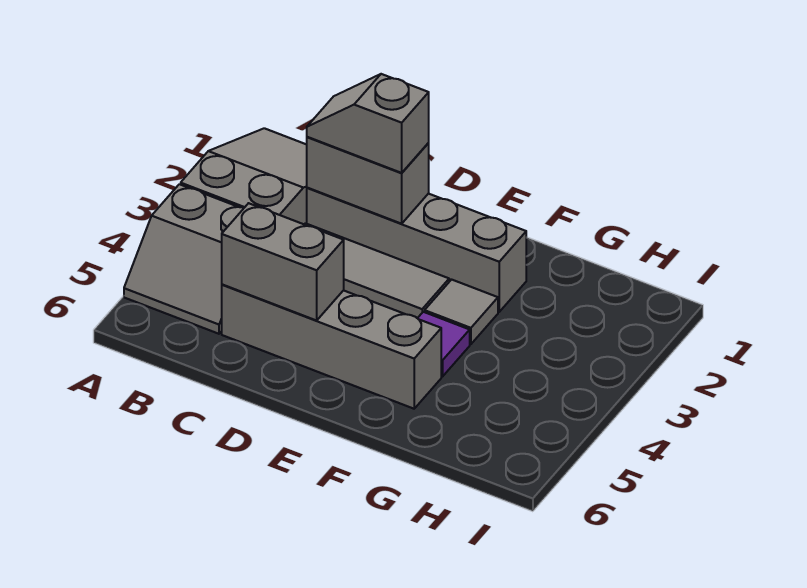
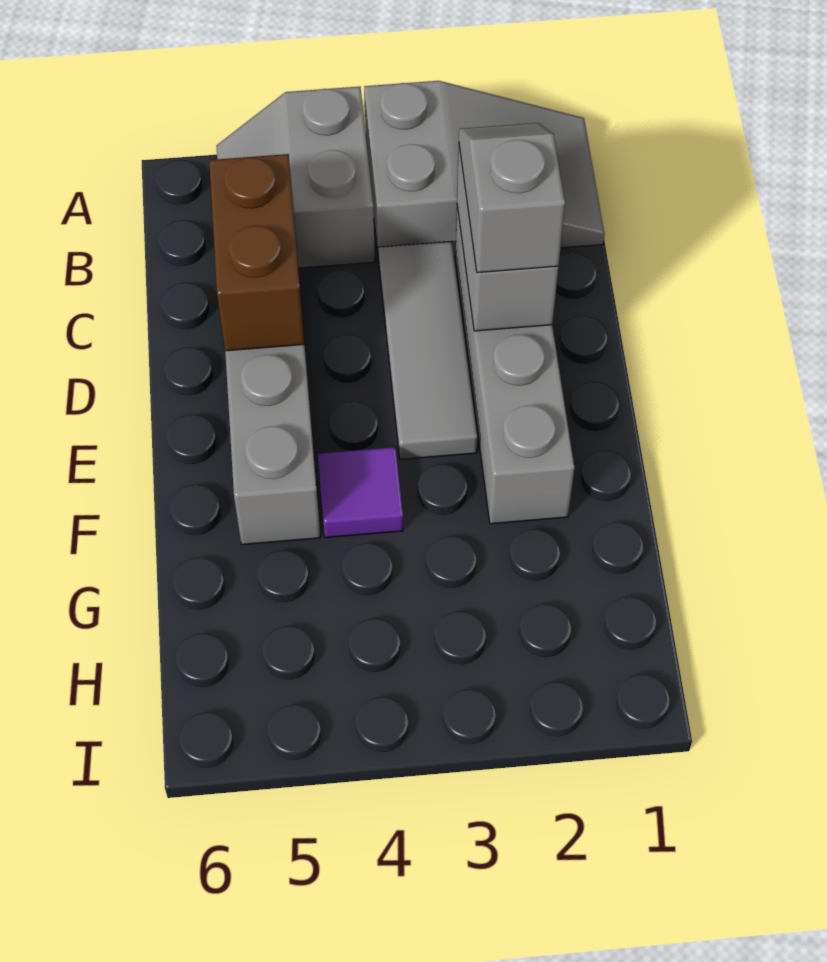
grey 1x2 brick [222,203,344,320] -> brown 1x2 brick [209,154,305,351]
grey 1x1 tile [425,280,498,344] -> none

